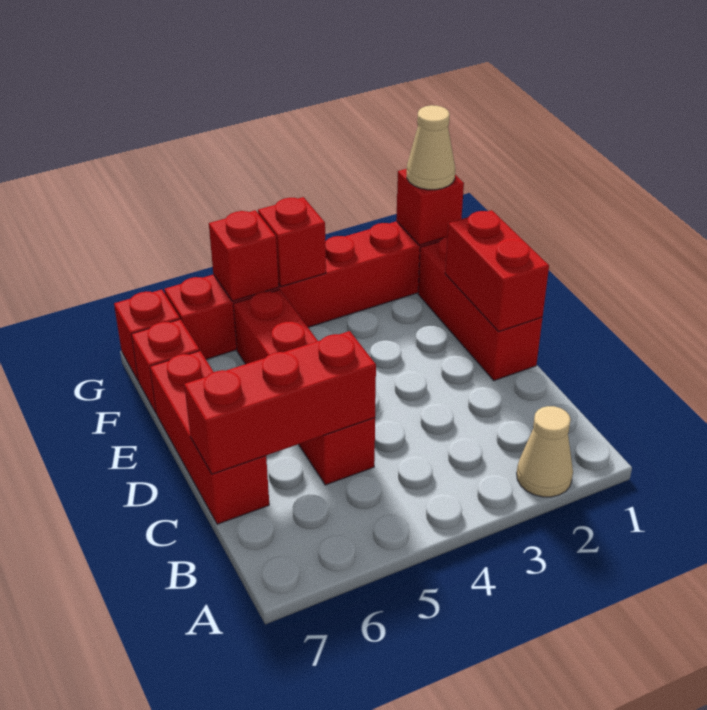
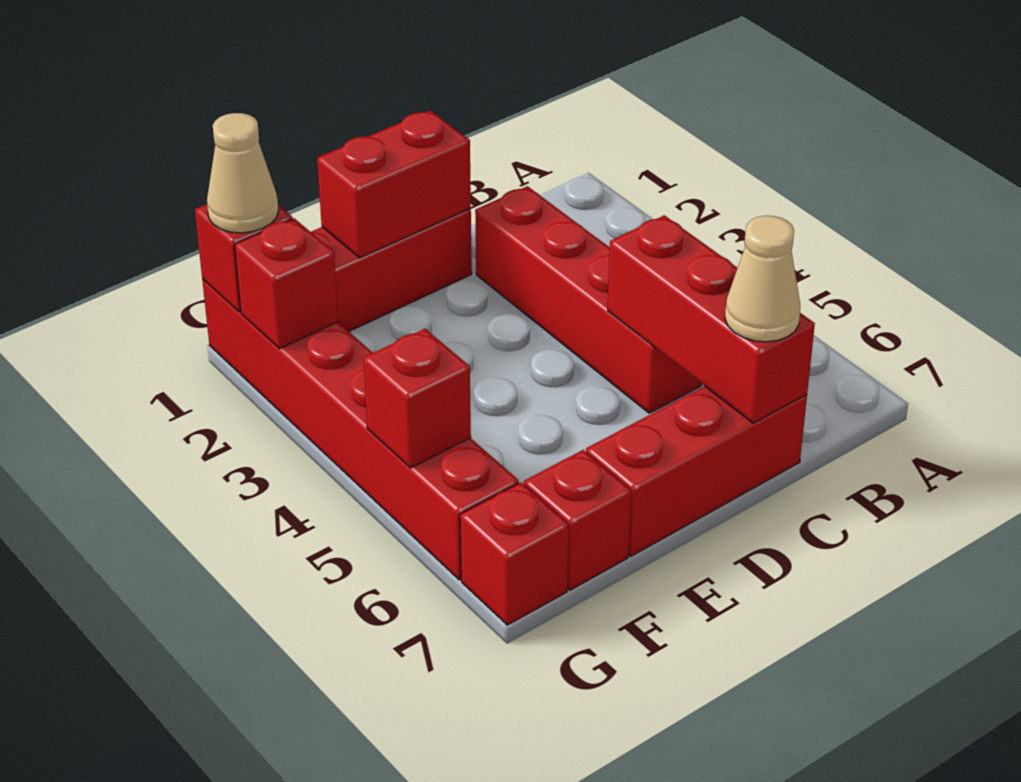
tan 1x1 cone [517,406,573,497] -> tan 1x1 cone moved to [725,216,800,342]
red 1x4 brick [233,290,375,485] -> red 1x4 brick turned to [475,186,702,413]
red 1x1 brick [258,197,326,287] -> red 1x1 brick moved to [234,218,338,349]

